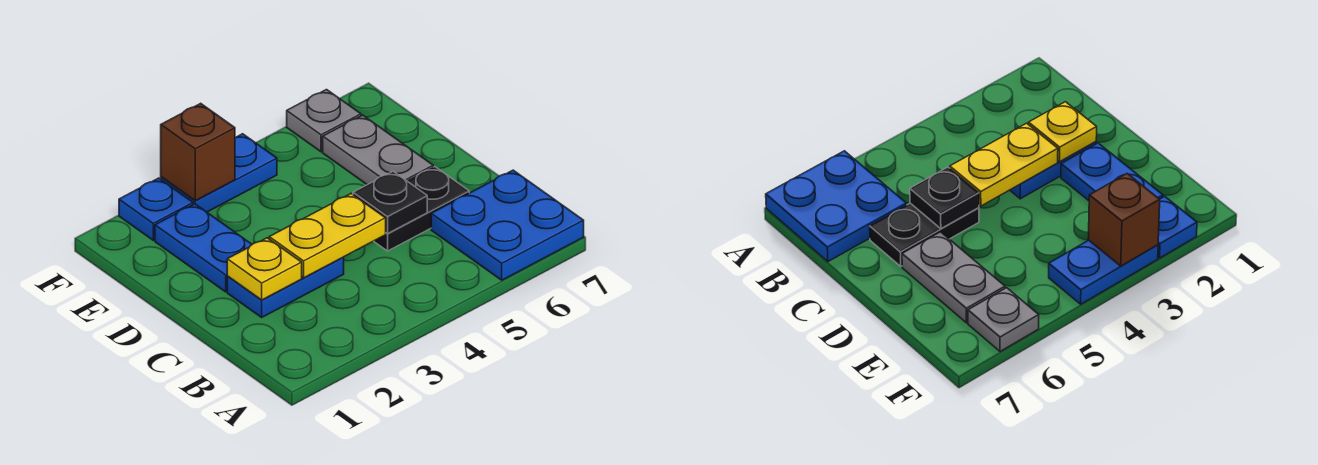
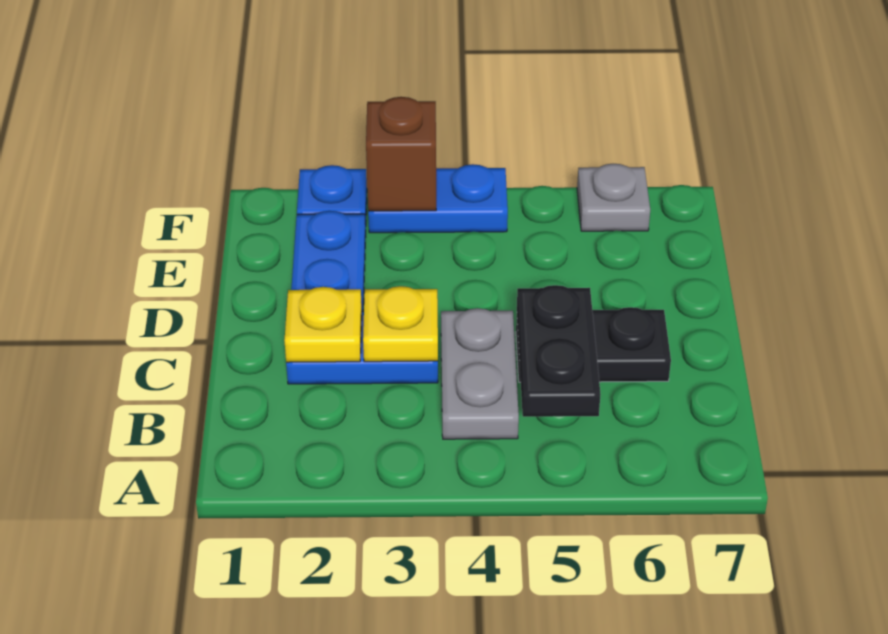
blue 2x2 plate [431,170,584,280] -> none
yellow 1x2 plate [269,194,386,278] -> yellow 1x1 plate [363,286,438,362]
black 1x1 plate [353,171,427,233] -> black 1x2 plate [517,285,601,417]
grey 1x2 plate [323,115,433,185] -> grey 1x2 plate moved to [441,308,519,439]

